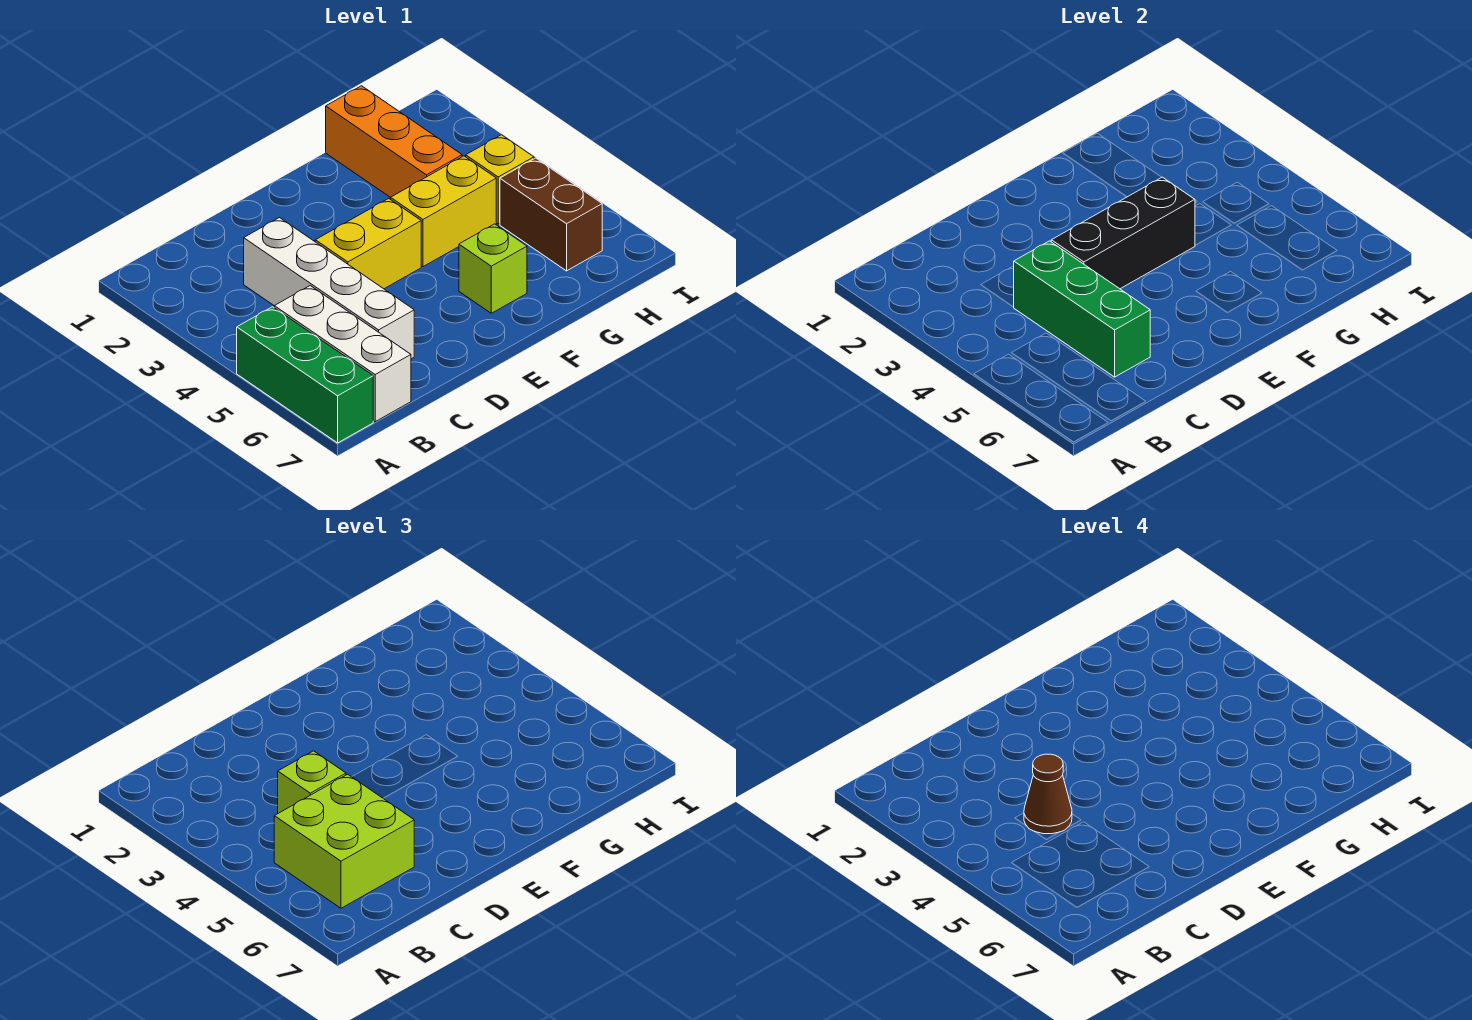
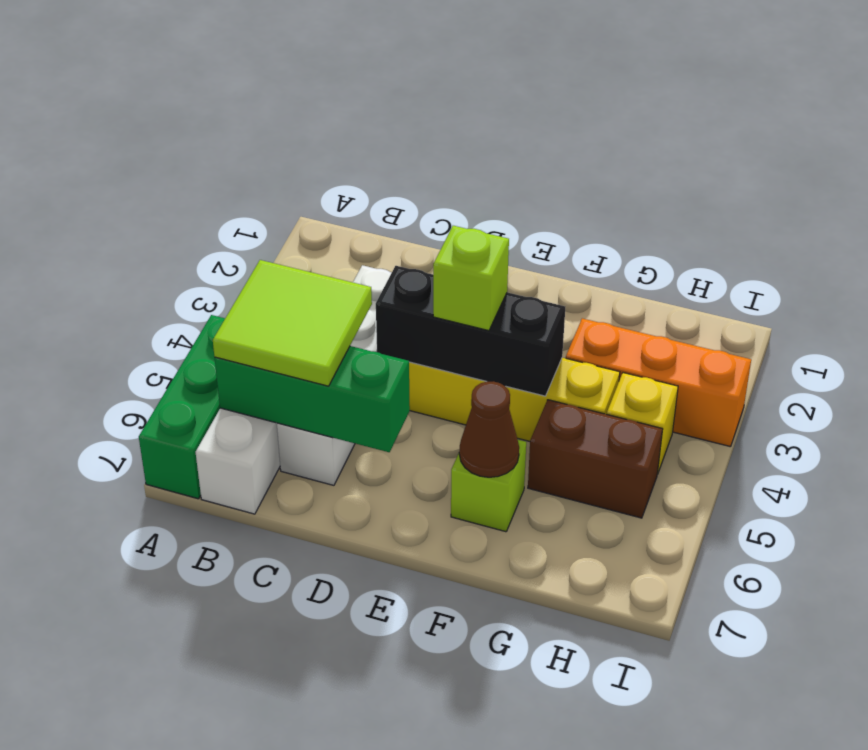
lime 2x2 brick [274,774,414,908] -> lime 2x2 tile [213,260,372,386]
green 1x3 brick [1014,241,1150,377] -> green 1x3 brick turned to [215,346,410,452]
lime 1x1 brick [278,751,346,813] -> lime 1x1 brick moved to [433,226,509,331]
brown 1x1 cone [1024,754,1072,834] -> brown 1x1 cone moved to [459,381,519,477]
orange 1x3 brick [326,86,462,198] -> orange 1x3 brick turned to [566,318,751,447]
brown 1x2 brick [500,158,602,271] -> brown 1x2 brick turned to [528,400,662,518]

